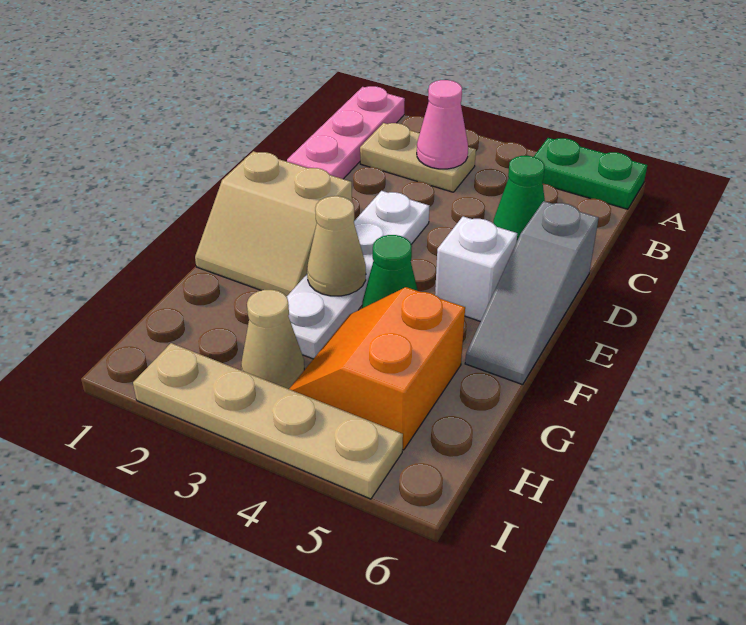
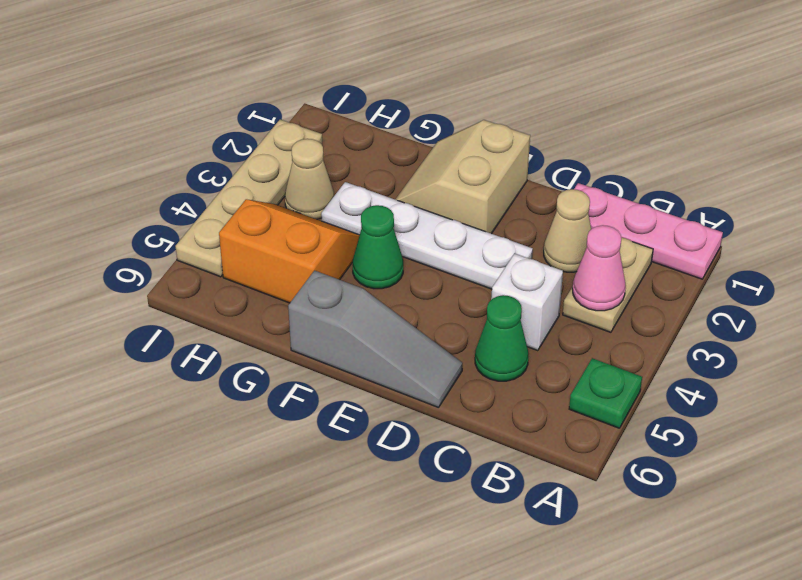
green 1x2 plate [534,138,647,209] -> green 1x1 plate [569,358,642,428]
grey 1x3 slope [465,201,599,385] -> grey 1x3 slope turned to [288,271,462,408]
white 1x1 brick [435,216,517,321] -> white 1x1 brick moved to [491,254,563,350]
tan 1x1 cone [307,196,366,296] -> tan 1x1 cone moved to [544,189,591,272]

